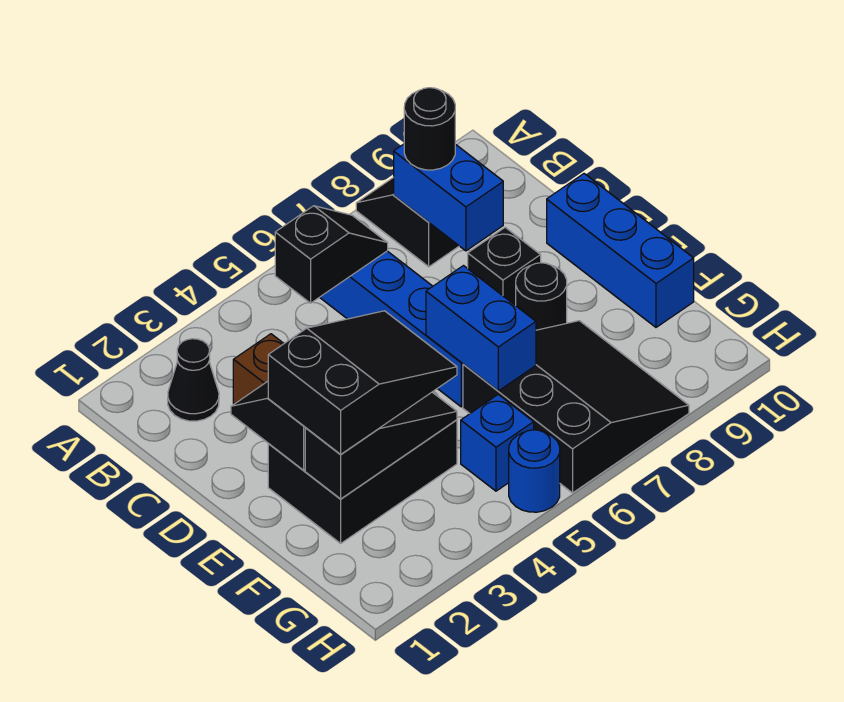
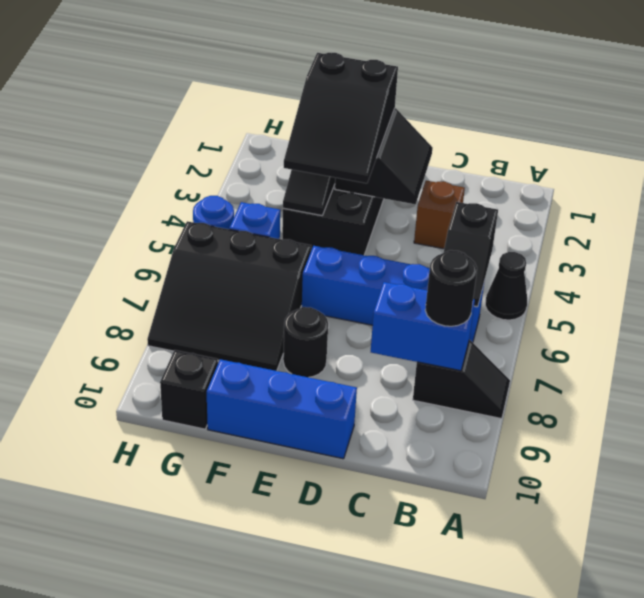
black 1x1 cone [168,339,219,421] -> black 1x1 cone moved to [485,252,527,320]
black 1x1 brick [468,227,541,306] -> black 1x1 brick moved to [160,350,218,429]
blue 1x2 brick [426,266,536,391] -> none

